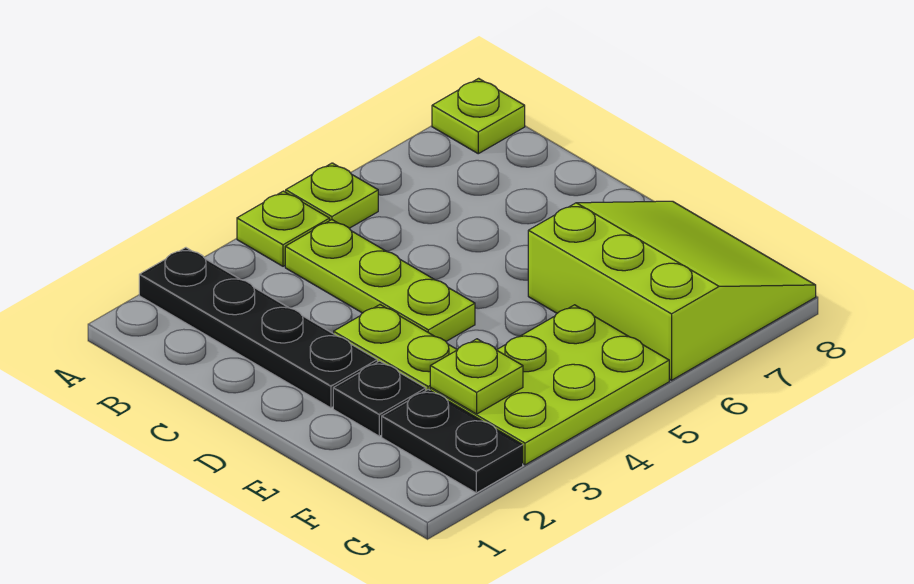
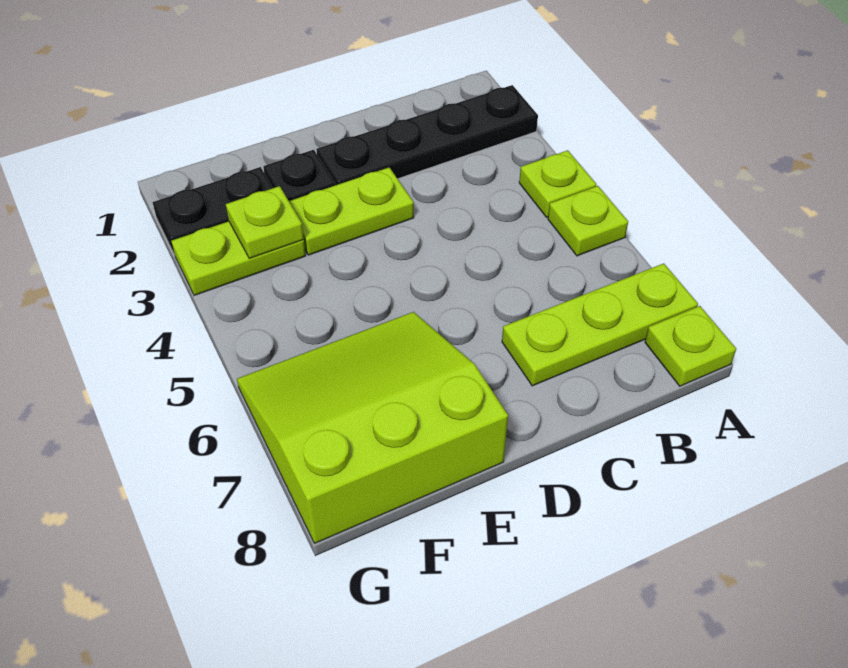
lime 1x3 plate [285,220,475,341] -> lime 1x3 plate moved to [502,263,698,386]
lime 3x3 slope [528,201,816,380] -> lime 3x3 slope turned to [237,312,508,543]
lime 2x3 plate [430,305,669,465] -> lime 1x2 plate [171,221,306,295]

